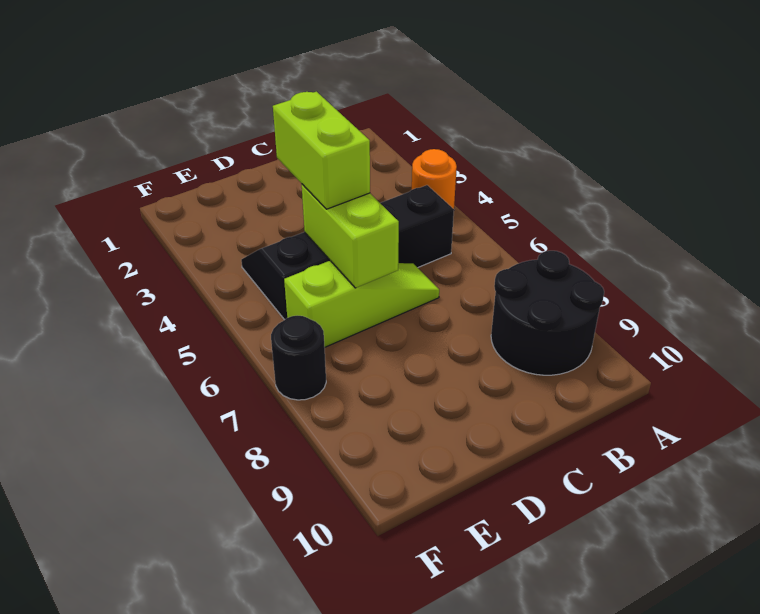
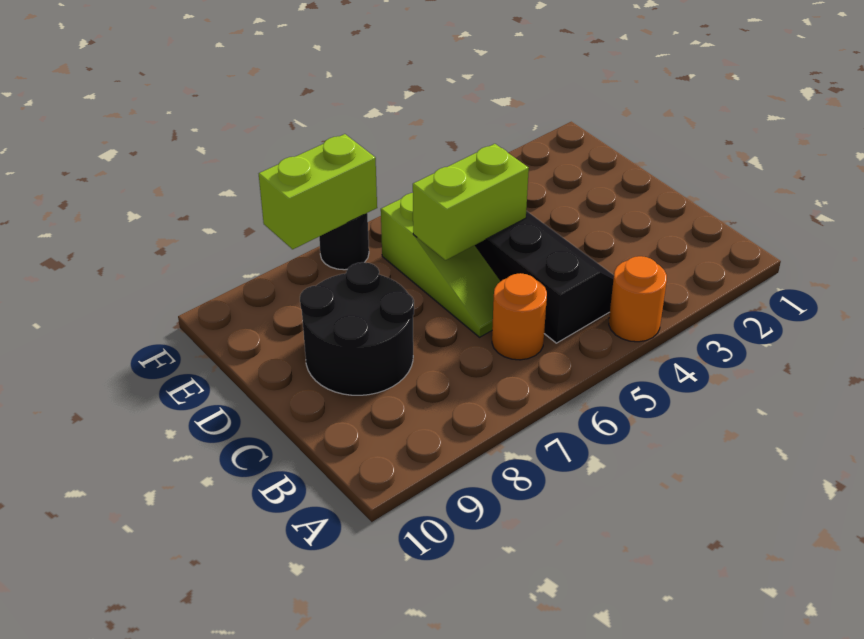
black 2x2 round brick [491,251,604,375] -> black 2x2 round brick moved to [300,262,414,395]
none -> orange 1x1 round brick [492,273,547,360]
lime 1x2 brick [273,92,370,209] -> lime 1x2 brick moved to [259,134,377,249]

